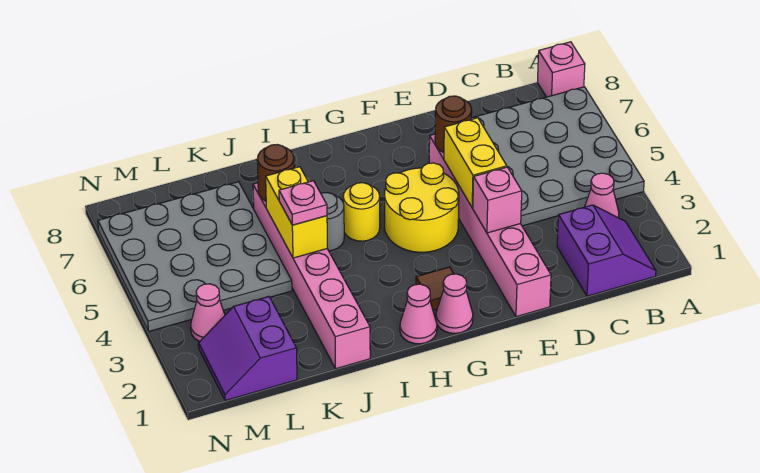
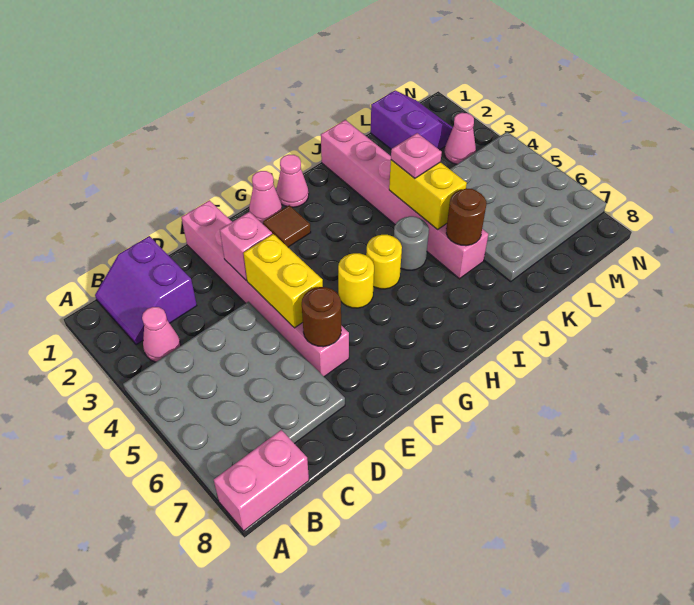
pink 1x1 brick [537,42,585,97] -> pink 1x2 brick [214,430,309,531]
yellow 2x2 round brick [385,163,459,252] -> yellow 1x1 round brick [338,253,374,308]

